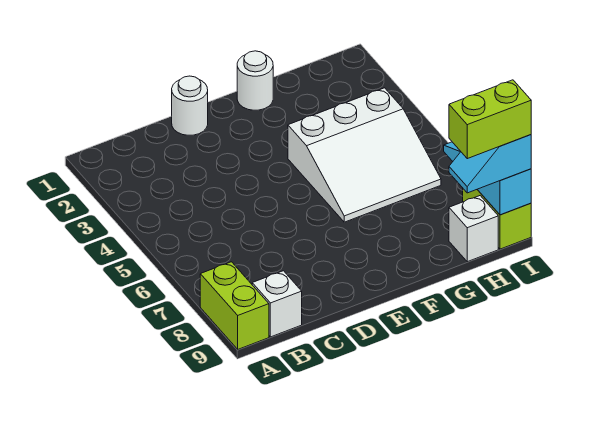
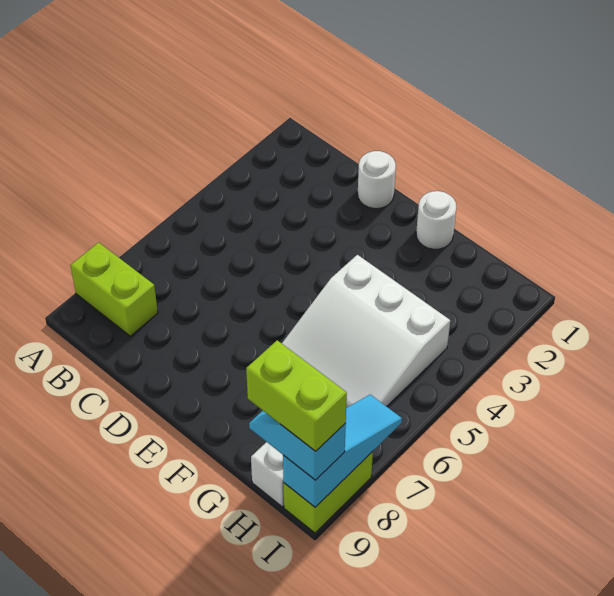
lime 1x2 brick [200,262,269,349] -> lime 1x2 brick turned to [71,242,158,336]
white 1x1 brick [252,271,302,337] -> none

